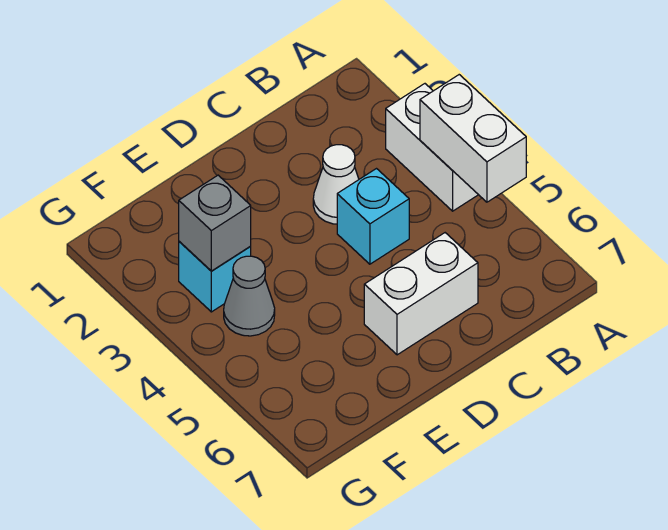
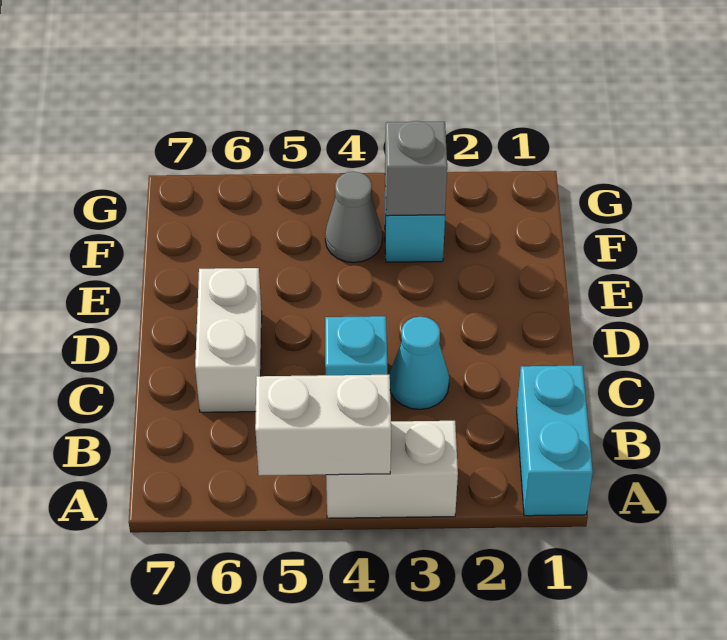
none -> cyan 1x2 brick [517,366,593,516]
white 1x1 cone [313,145,359,224] -> cyan 1x1 cone [390,317,449,409]

